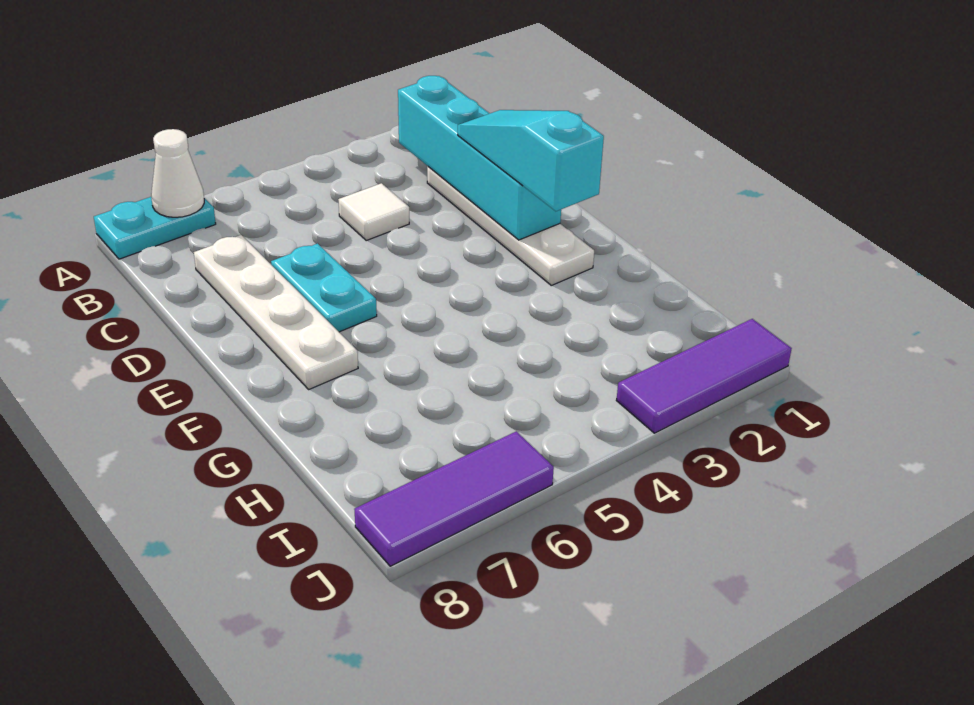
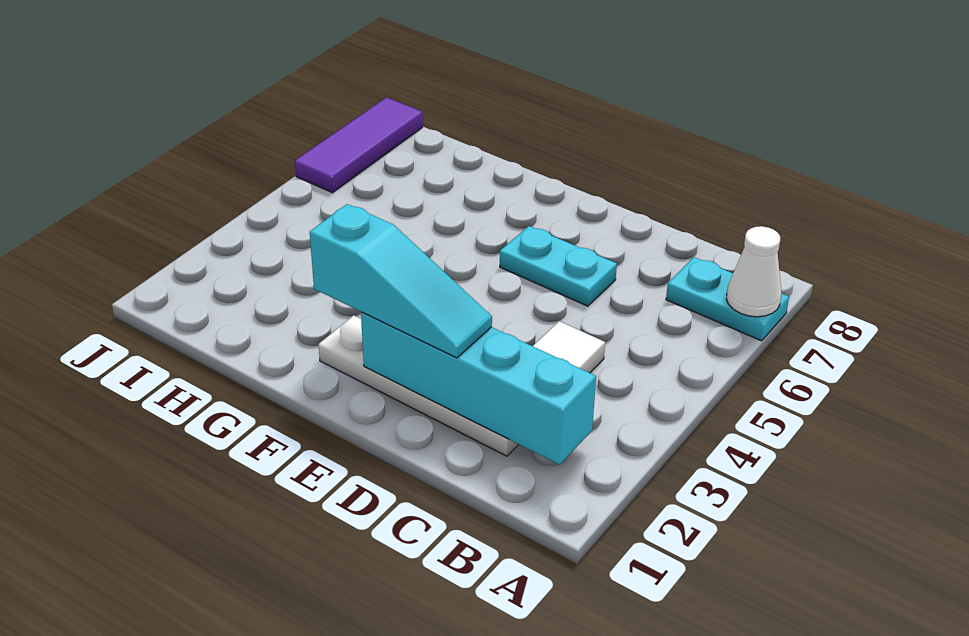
cyan 1x2 plate [94,197,216,259] -> cyan 1x2 plate turned to [666,257,789,341]
white 1x4 plate [194,235,358,389] -> none
purple 1x3 tile [616,319,792,433] -> none

